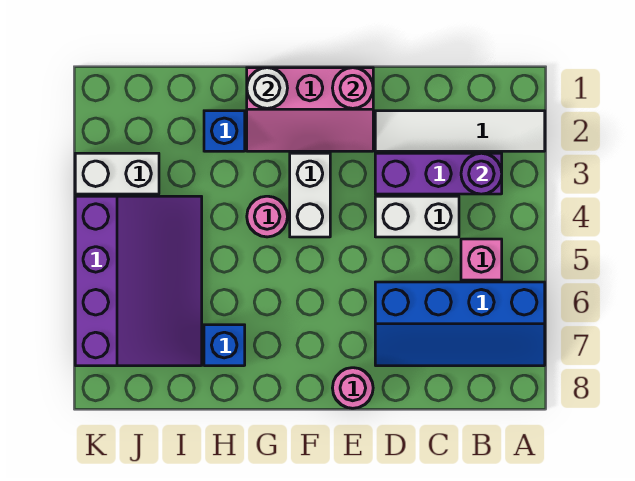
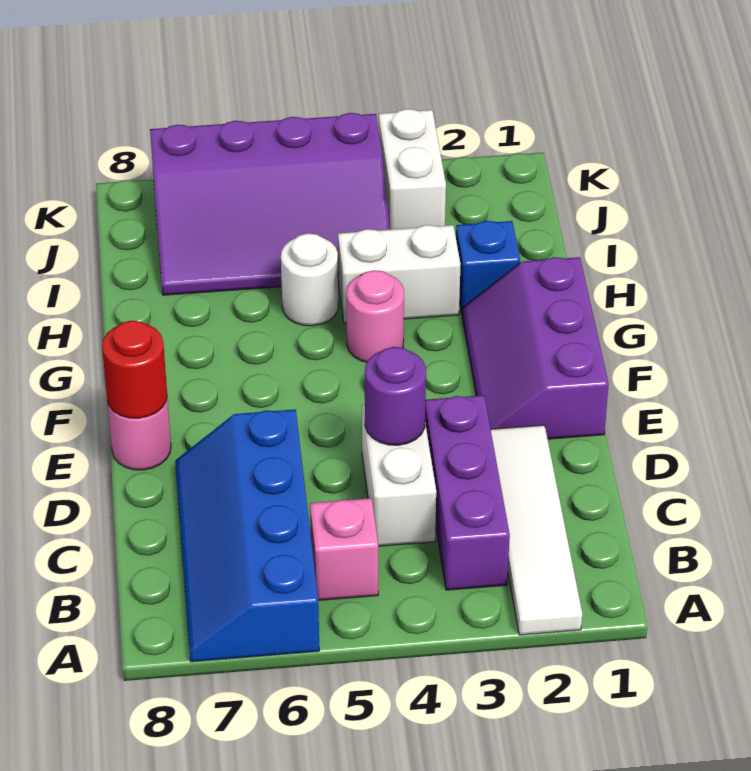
purple 1x1 round brick [461,153,502,194] -> purple 1x1 round brick moved to [365,347,426,445]
pink 2x3 slope [247,68,373,151] -> purple 2x3 slope [462,257,609,439]
pink 1x1 round brick [333,68,373,108] -> none
none -> red 1x1 round brick [102,321,167,418]
white 1x2 brick [290,153,330,237] -> white 1x2 brick moved to [338,225,460,323]
white 1x1 round brick [247,68,287,108] -> white 1x1 round brick moved to [281,233,338,326]
blue 1x1 brick [204,325,245,366] -> none

